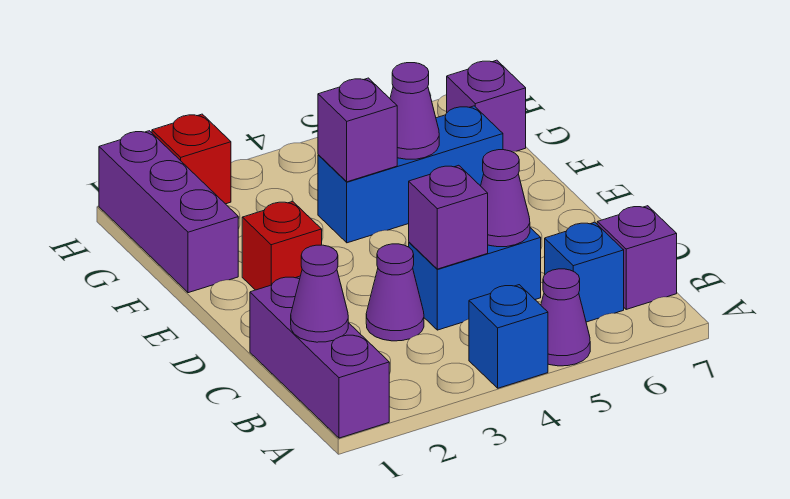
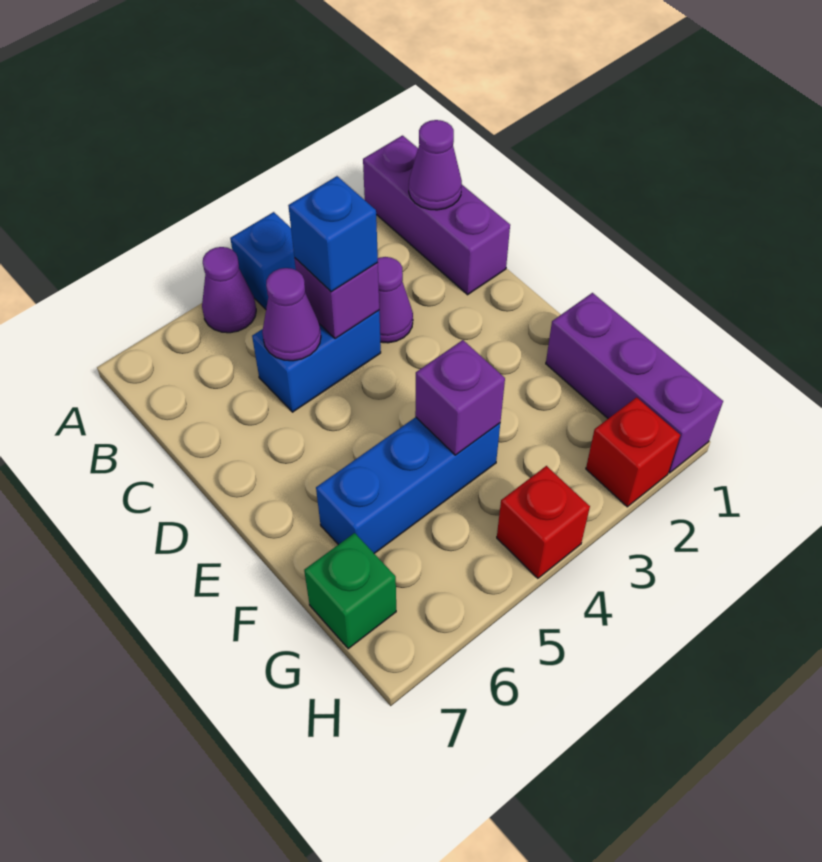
blue 1x1 brick [545,222,624,322] -> blue 1x1 brick moved to [288,176,378,292]
purple 1x1 brick [597,206,677,309] -> none
red 1x1 brick [242,201,322,290] -> red 1x1 brick moved to [497,466,590,578]
purple 1x1 cone [390,63,439,159] -> none
purple 1x1 brick [447,60,526,152] -> green 1x1 brick [304,533,396,649]

